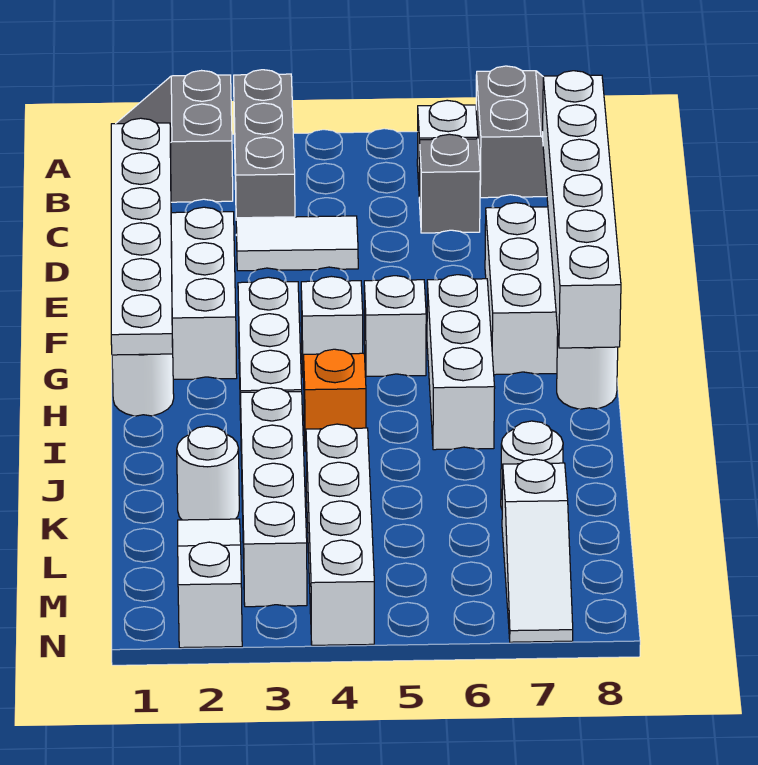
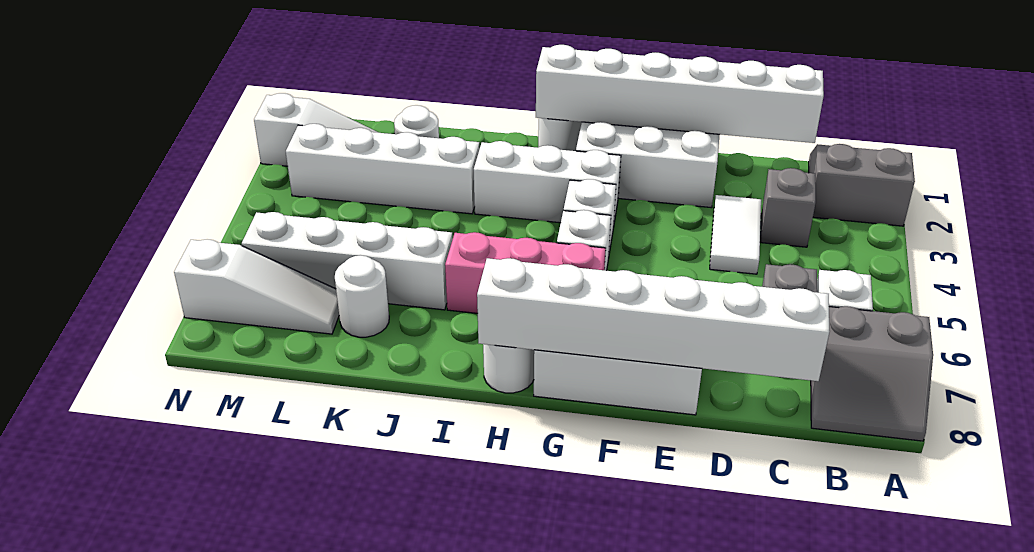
grey 1x3 brick [234,70,295,218] -> grey 1x1 brick [761,168,816,247]
white 1x6 plate [111,118,173,355] -> white 1x6 brick [536,45,824,143]
white 1x3 brick [427,275,495,450] -> pink 1x3 brick [445,232,606,313]
orange 1x1 brick [304,349,366,452] -> none
white 1x4 brick [306,424,374,645] -> white 1x4 brick moved to [242,212,453,310]
white 1x3 slope [502,459,573,642] -> white 1x3 slope turned to [174,239,339,334]

